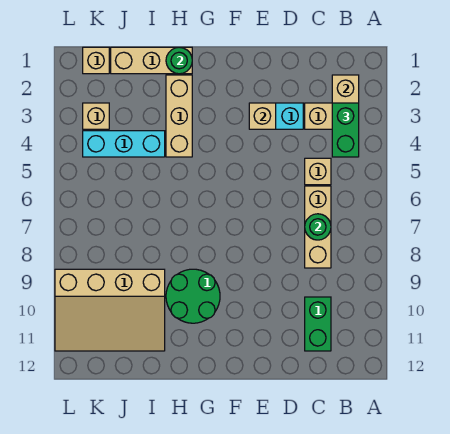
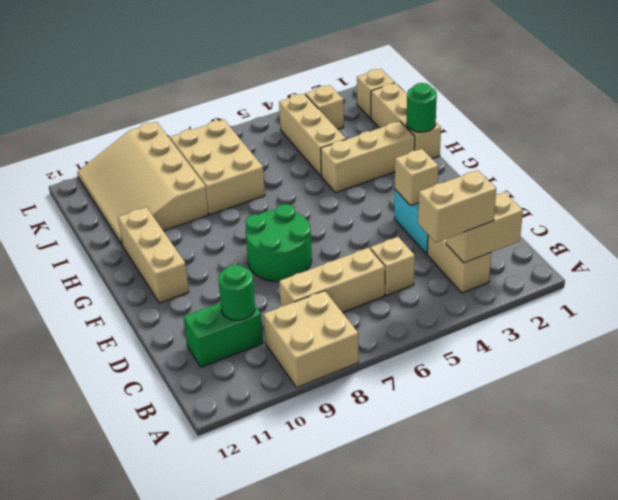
none -> tan 2x2 brick [263,291,359,387]
green 1x2 brick [332,103,359,157] -> tan 1x2 brick [418,170,496,242]
green 1x1 round brick [305,214,331,240] -> green 1x1 round brick moved to [218,264,255,320]
none -> tan 1x3 brick [118,207,189,303]
green 2x2 round brick [166,269,220,323] -> green 2x2 round brick moved to [246,204,312,281]
cyan 1x3 brick [83,131,165,157] -> tan 1x3 brick [279,94,346,176]
none -> tan 2x3 brick [170,119,265,215]

